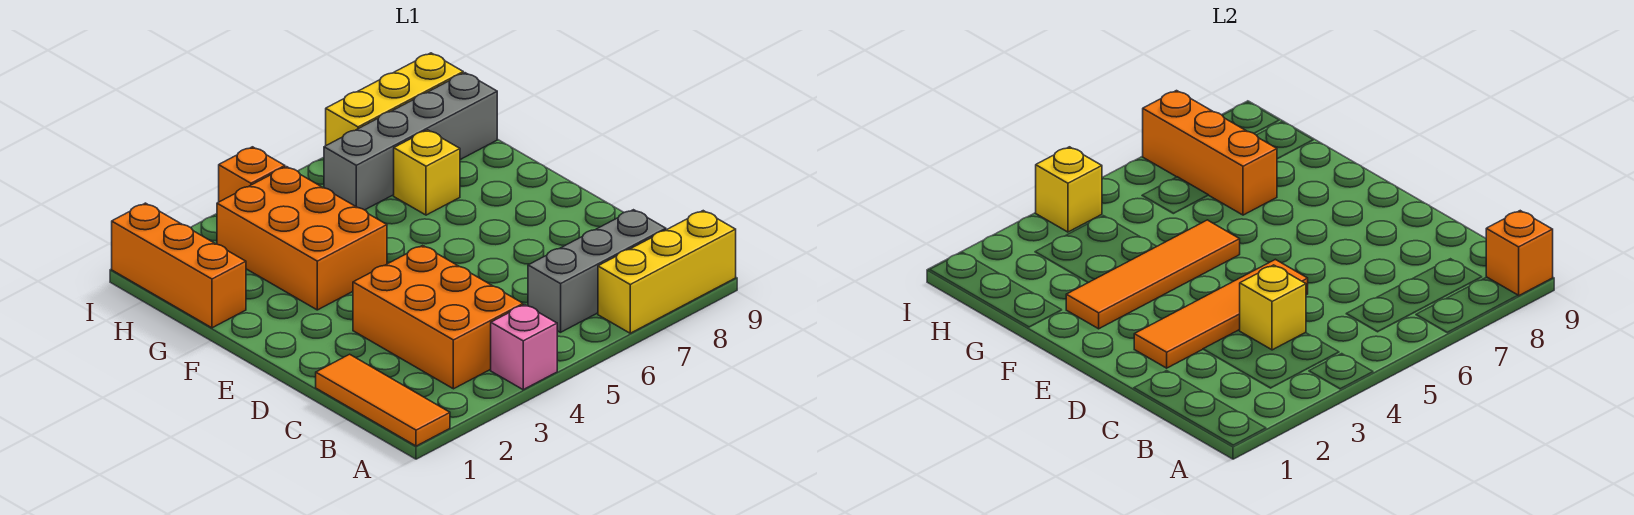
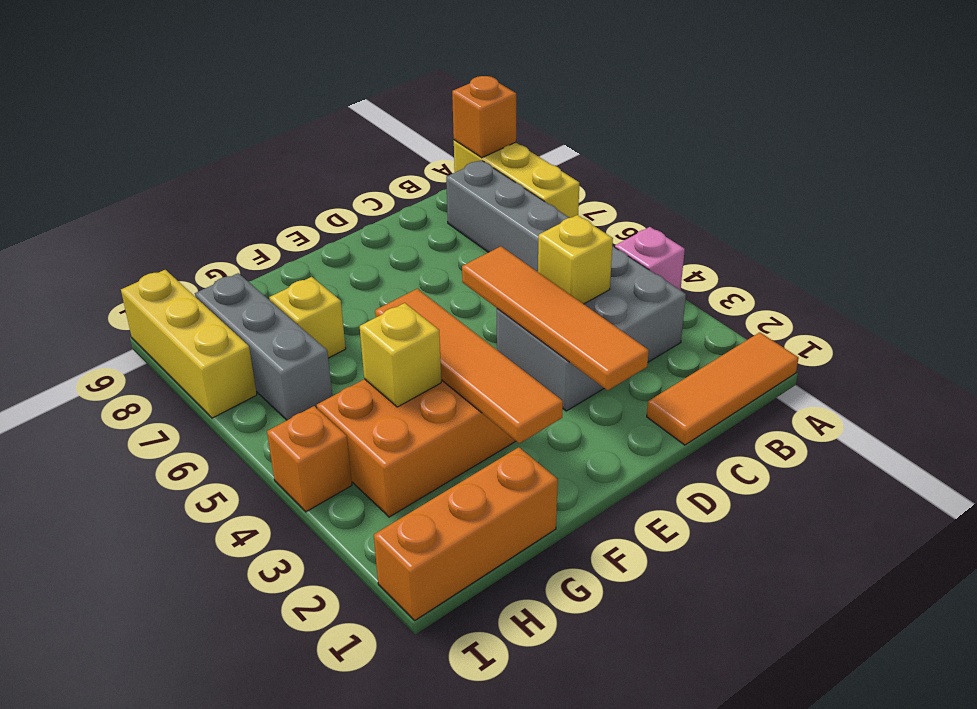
orange 2x3 brick [353,245,523,389] -> grey 2x3 brick [497,247,686,411]
orange 1x3 brick [1143,91,1277,215] -> none
grey 1x4 brick [324,73,497,210] -> grey 1x3 brick [195,273,332,420]
yellow 1x1 brick [1036,147,1102,232] -> yellow 1x1 brick moved to [360,303,441,407]

